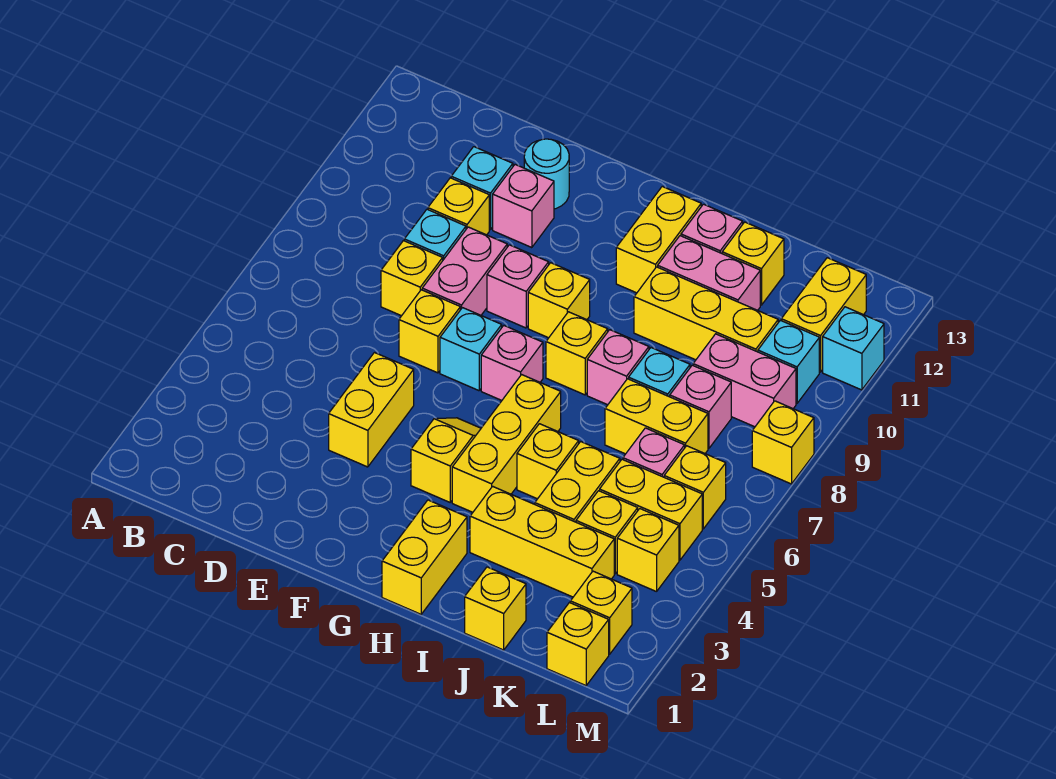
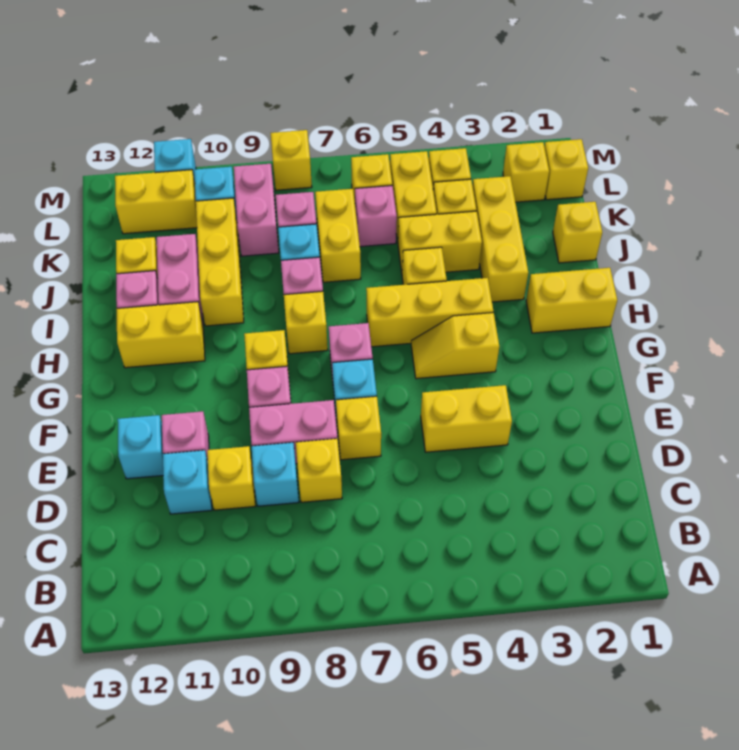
cyan 1x1 round brick [524,139,569,209] -> cyan 1x1 brick [118,415,163,479]

